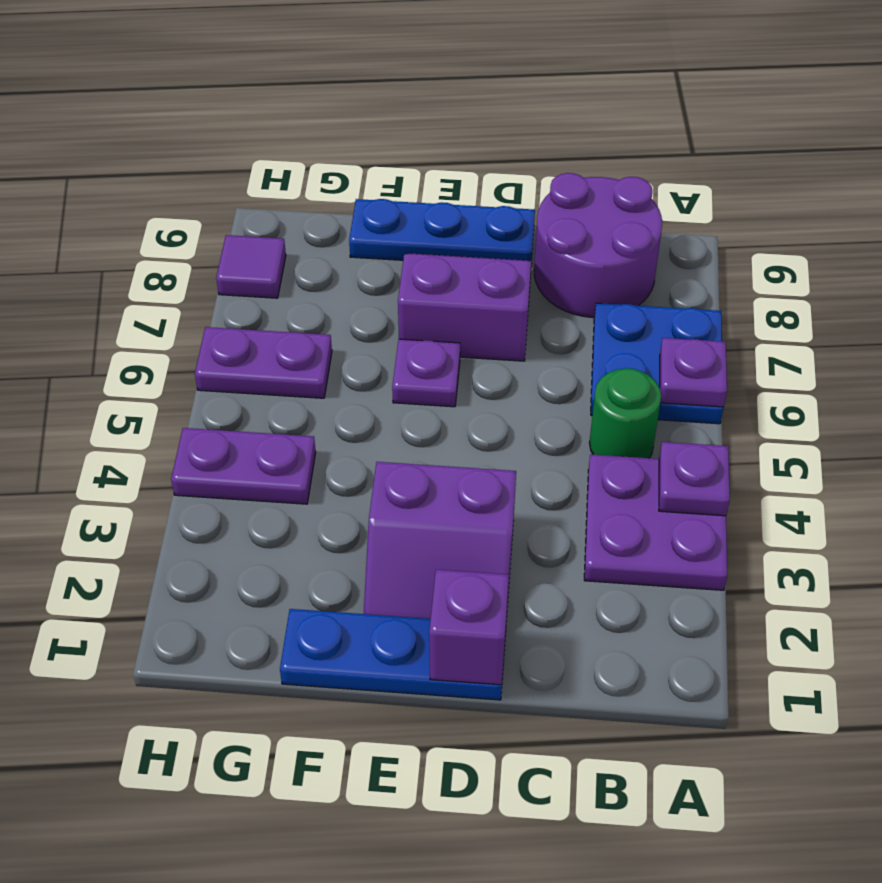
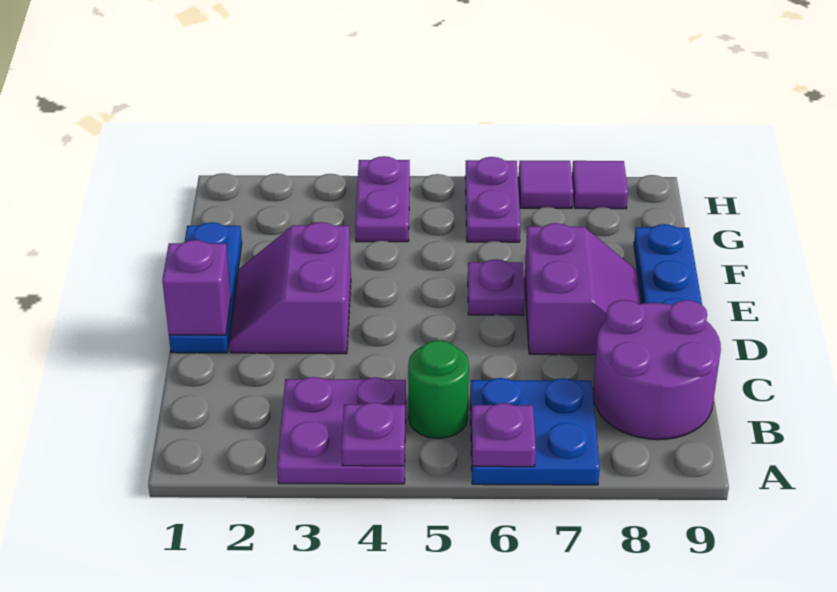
none -> purple 1x1 tile [519,161,573,208]

